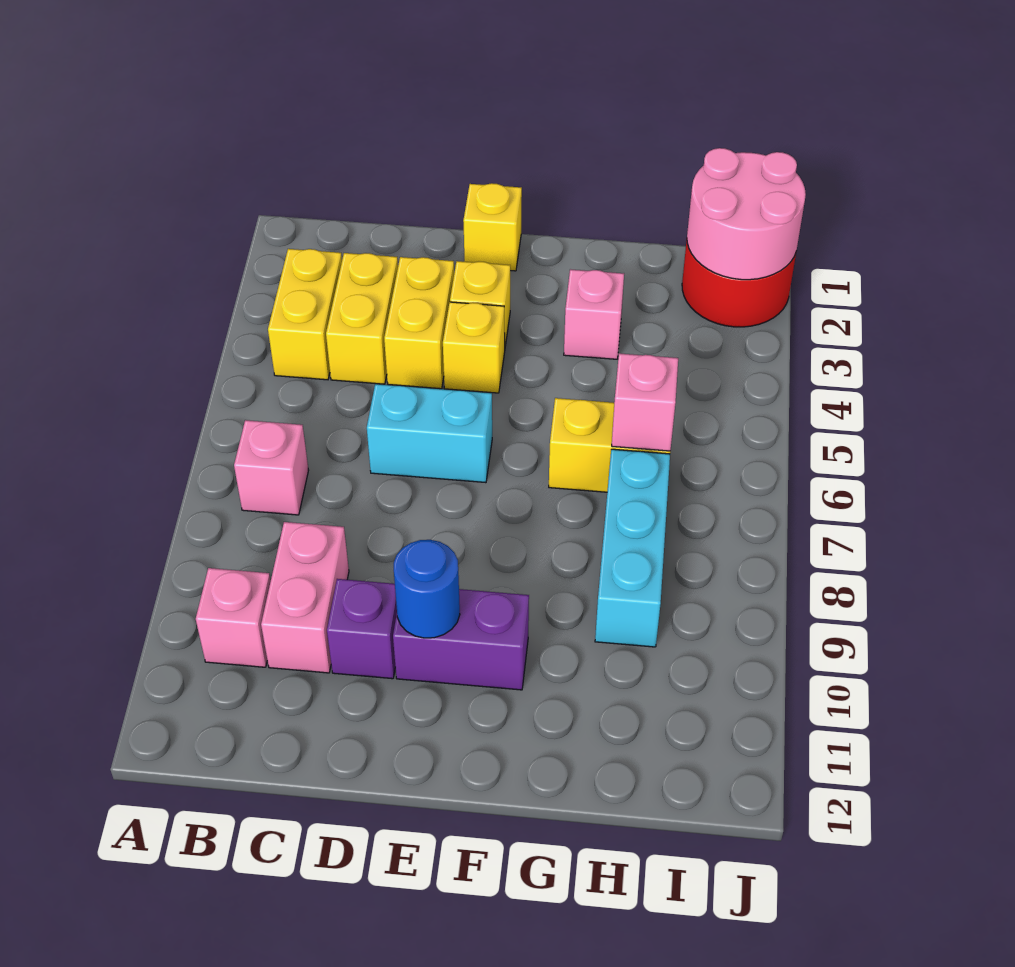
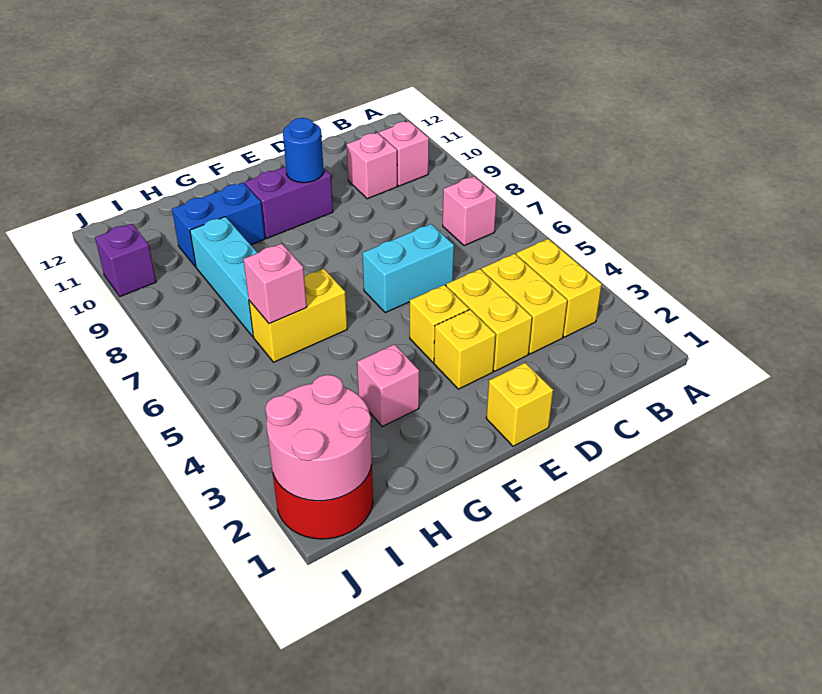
pink 1x2 brick [261,522,349,673] -> pink 1x1 brick [347,133,397,199]
purple 1x1 brick [327,579,397,679] -> purple 1x1 brick moved to [95,224,156,297]
none -> blue 1x2 brick [172,183,265,267]

